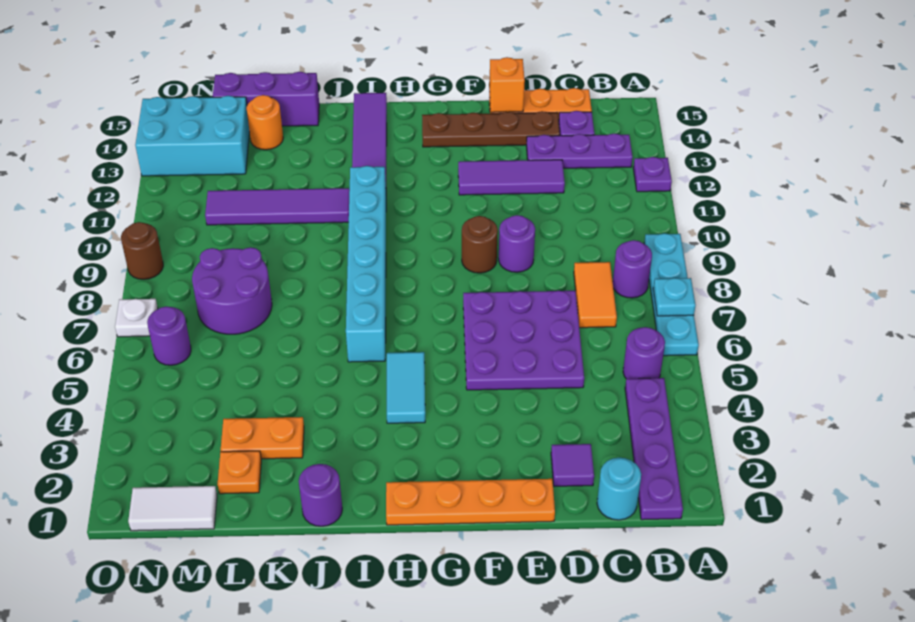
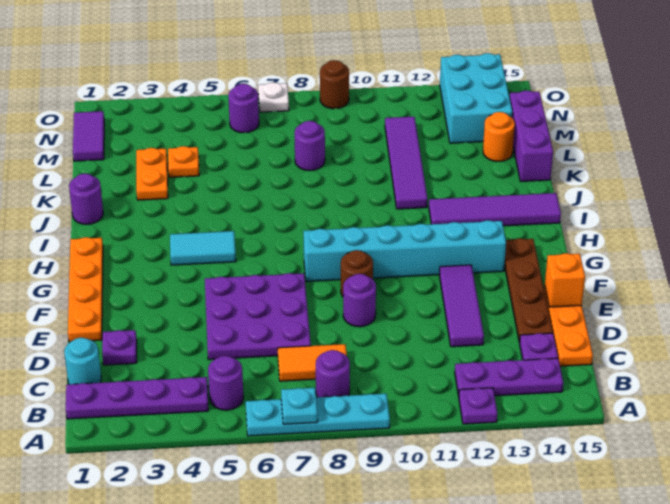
purple 1x3 plate [526,134,633,168] -> purple 1x3 plate turned to [455,358,563,397]
purple 1x1 tile [551,444,594,486] -> purple 1x1 plate [102,330,137,365]
cyan 1x6 brick [346,166,386,362] -> cyan 1x6 brick moved to [303,220,506,282]
orange 1x1 plate [218,451,261,494] -> orange 1x1 plate moved to [168,146,199,177]
purple 2x2 round brick [192,247,272,334] -> purple 1x1 round brick [295,121,325,171]
white 1x2 tile [128,486,217,531] -> purple 1x2 tile [73,111,104,161]

